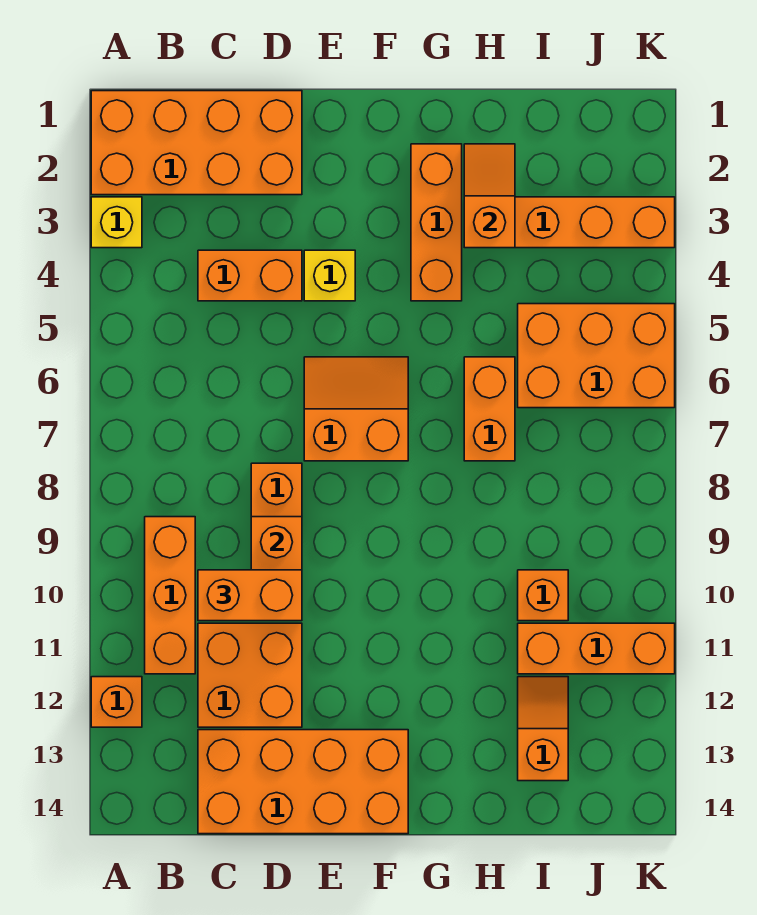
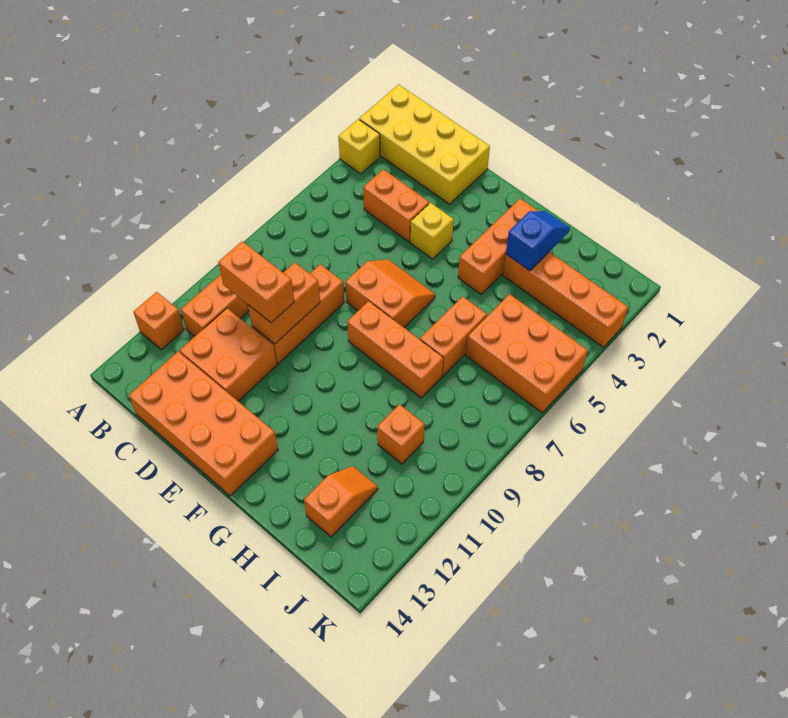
orange 2x4 brick [91,91,302,195] -> yellow 2x4 brick [359,85,490,204]
orange 1x2 slope [464,144,515,248] -> blue 1x2 slope [506,211,570,271]
orange 1x3 brick [518,623,675,674] -> orange 1x3 brick moved to [347,301,443,398]

